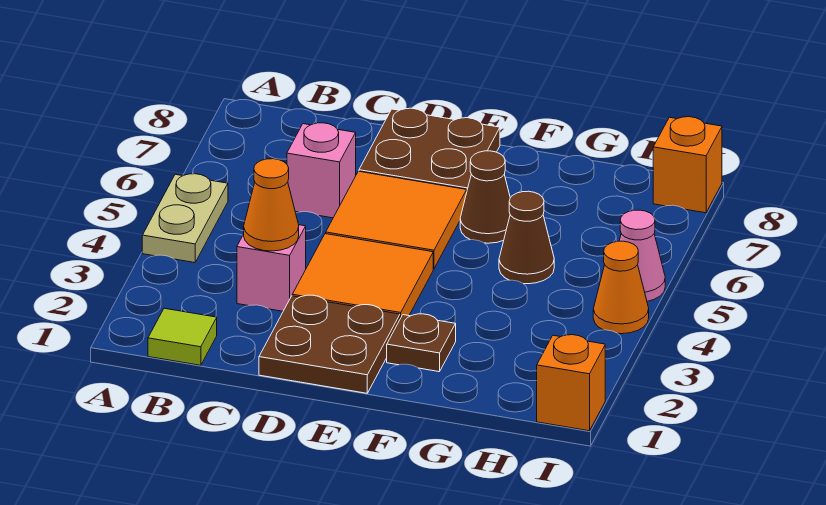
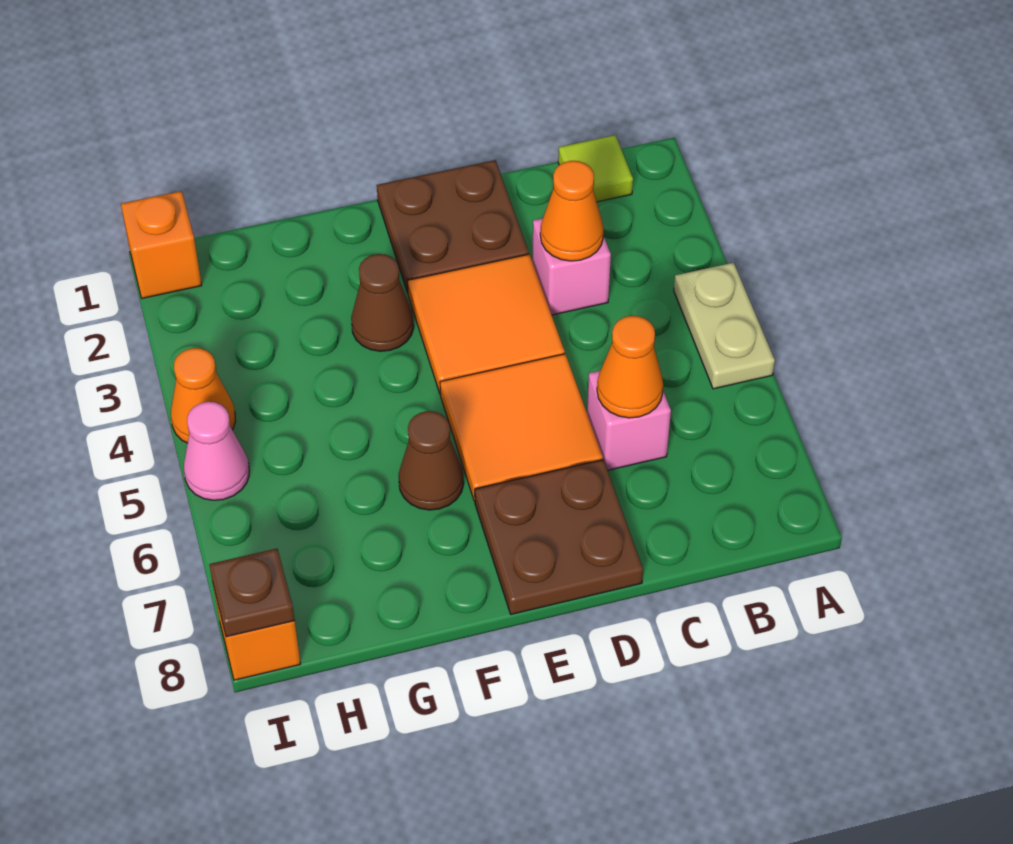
none -> orange 1x1 cone [597,316,663,418]
brown 1x1 plate [387,314,456,372] -> brown 1x1 plate moved to [209,549,295,637]
brown 1x1 cone [499,191,554,284] -> brown 1x1 cone moved to [351,254,414,351]

